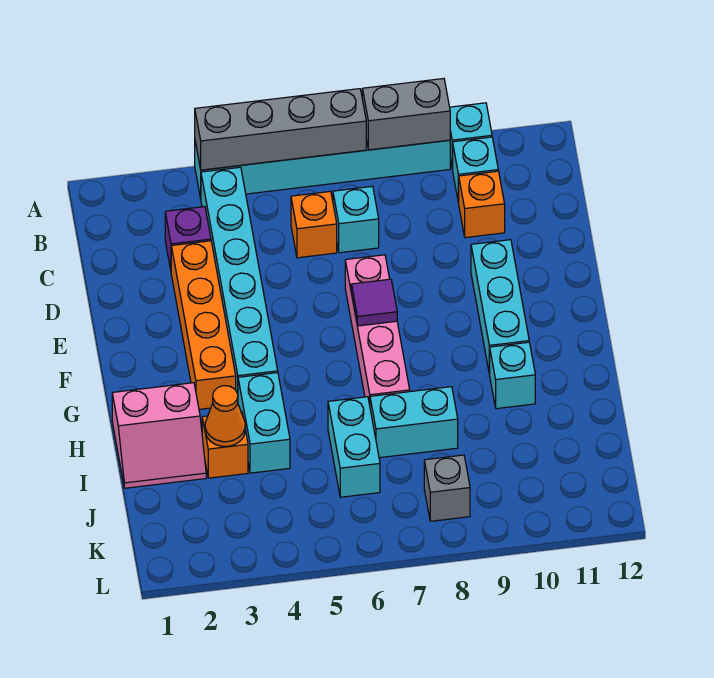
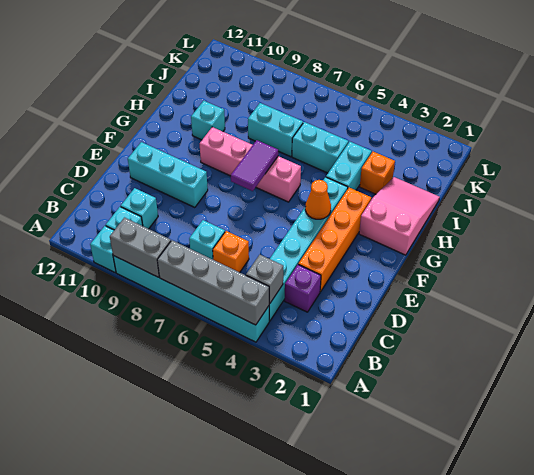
orange 1x1 brick [459,171,505,238] -> cyan 1x1 brick [121,188,158,229]
pink 1x4 brick [345,255,410,404] -> pink 1x4 brick turned to [200,127,301,202]
cyan 1x3 brick [471,240,529,374] -> cyan 1x3 brick turned to [128,142,208,208]
purple 1x1 tile [351,279,397,326] -> purple 1x2 tile [231,140,278,191]
pink 2x2 slope [112,383,206,488] -> pink 2x3 slope [359,177,440,255]
orange 1x1 cone [205,386,245,446] -> orange 1x1 cone moved to [305,180,331,219]
cyan 1x2 brick [328,397,380,497] -> cyan 1x2 brick turned to [292,122,349,173]
grey 1x1 brick [424,455,470,521] -> grey 1x1 brick moved to [246,255,283,304]

